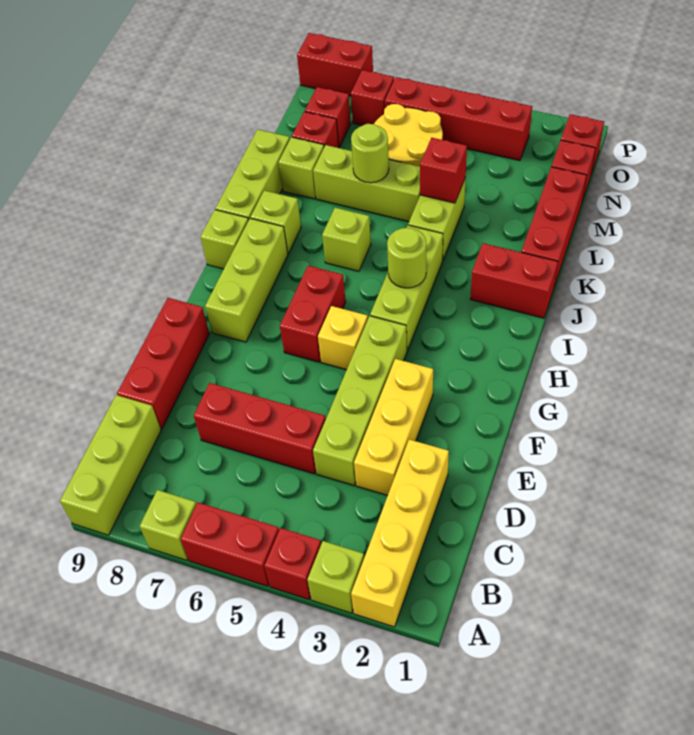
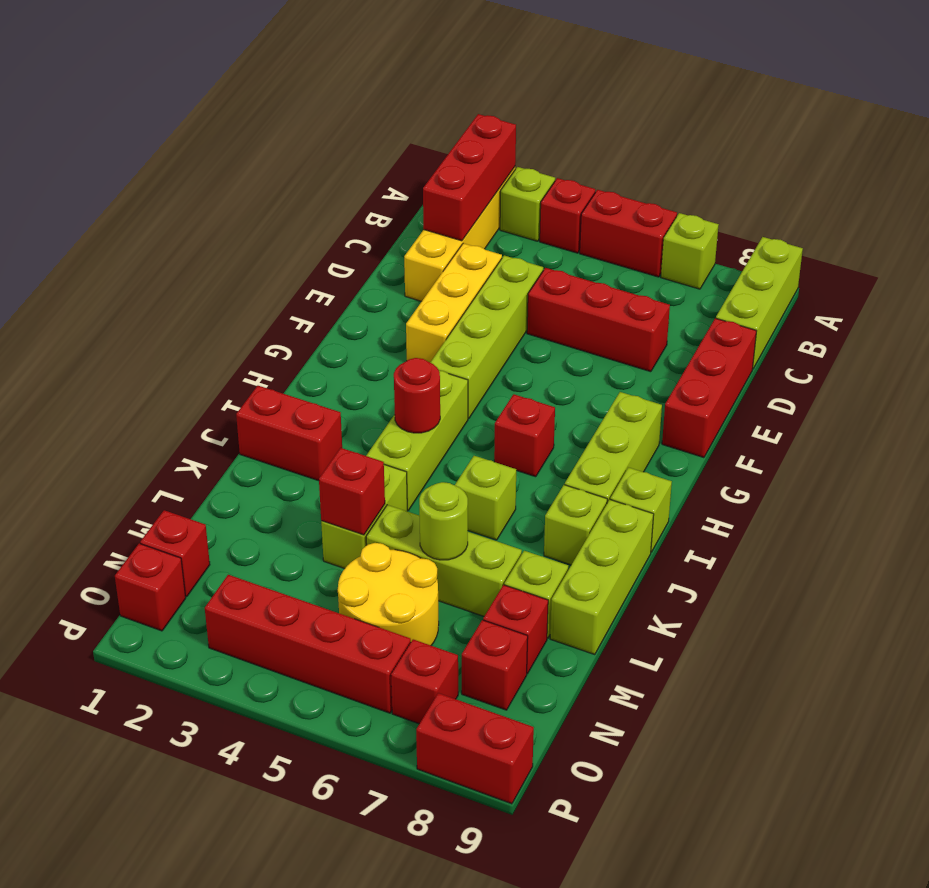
yellow 1x1 brick [318,306,368,370] -> none
red 1x2 brick [280,266,346,362] -> red 1x1 brick [494,394,555,477]
lime 1x1 round brick [387,228,426,288] -> red 1x1 round brick [394,358,440,433]
red 1x3 brick [521,167,587,287] -> red 1x3 brick moved to [423,114,516,241]

